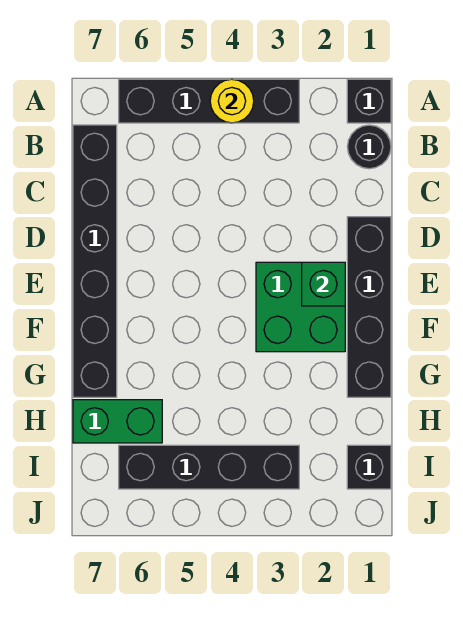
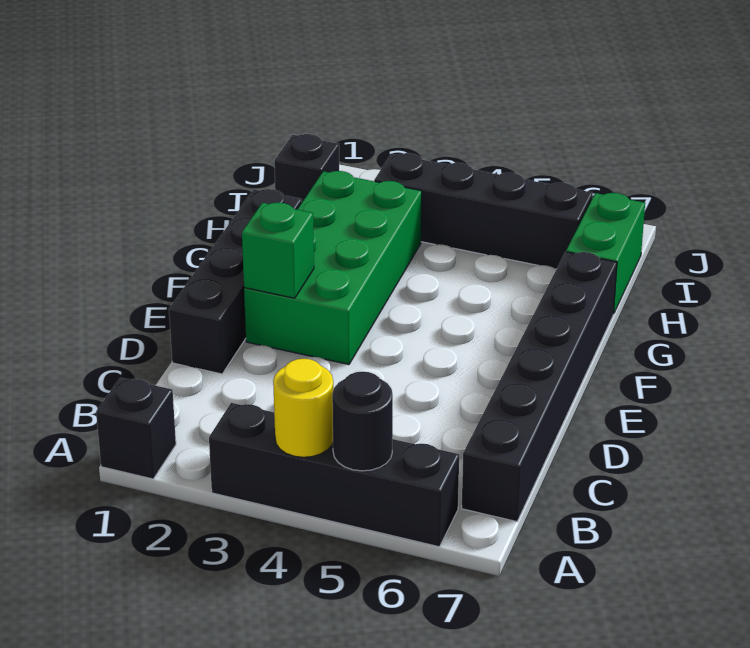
black 1x1 round brick [347,125,391,169] -> black 1x1 round brick moved to [332,371,393,471]
green 2x2 brick [256,262,345,352] -> green 2x4 brick [244,171,422,364]
green 1x2 brick [73,400,162,443] -> green 1x2 brick turned to [566,193,645,314]

